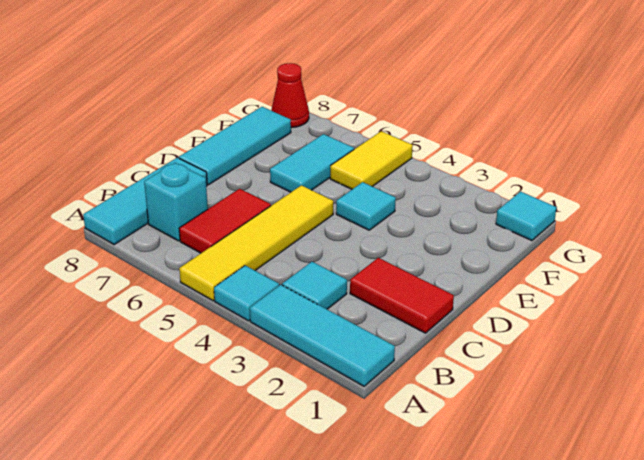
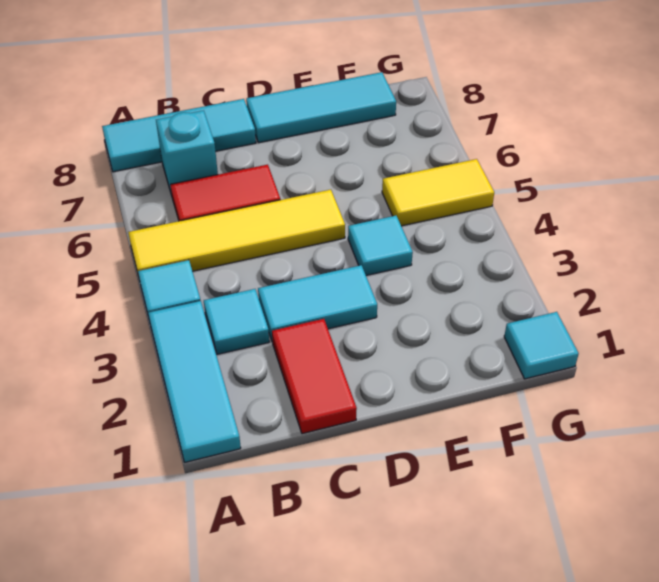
cyan 1x2 tile [270,134,354,192] -> cyan 1x2 tile moved to [258,265,377,341]
red 1x1 cone [271,63,309,128] -> none

